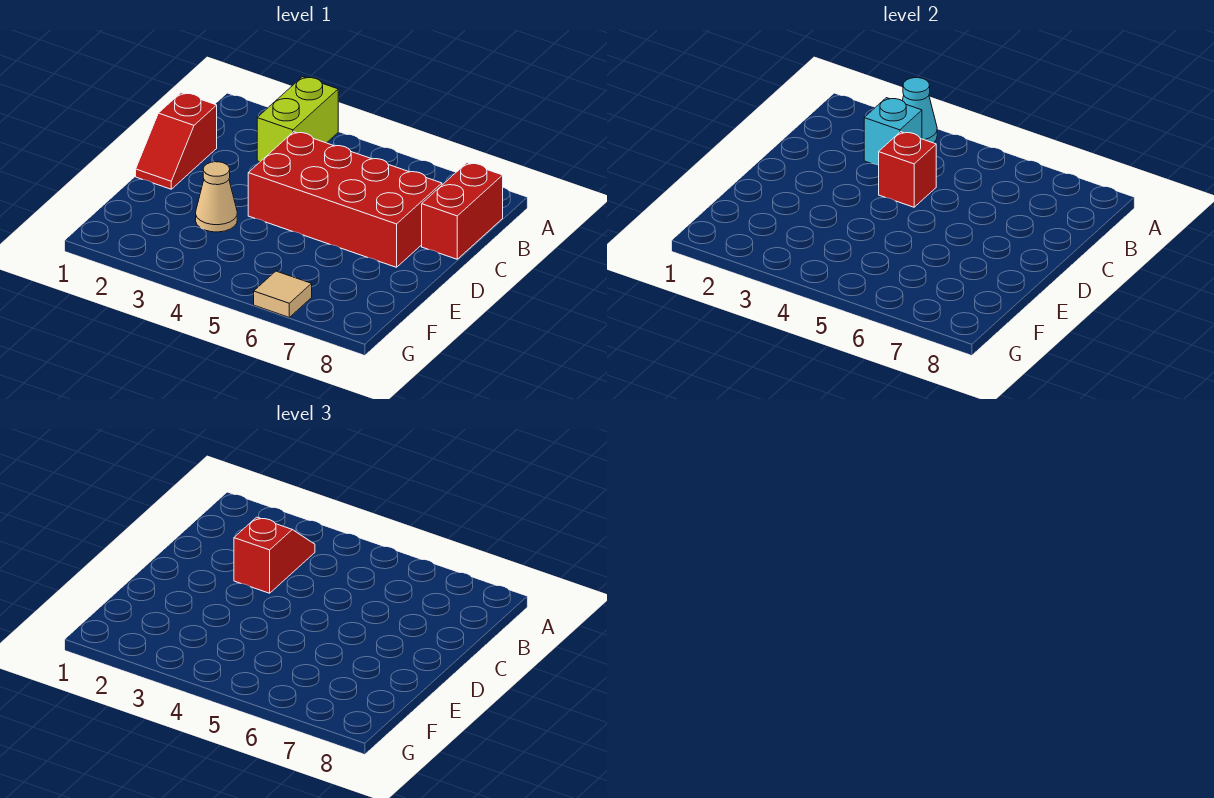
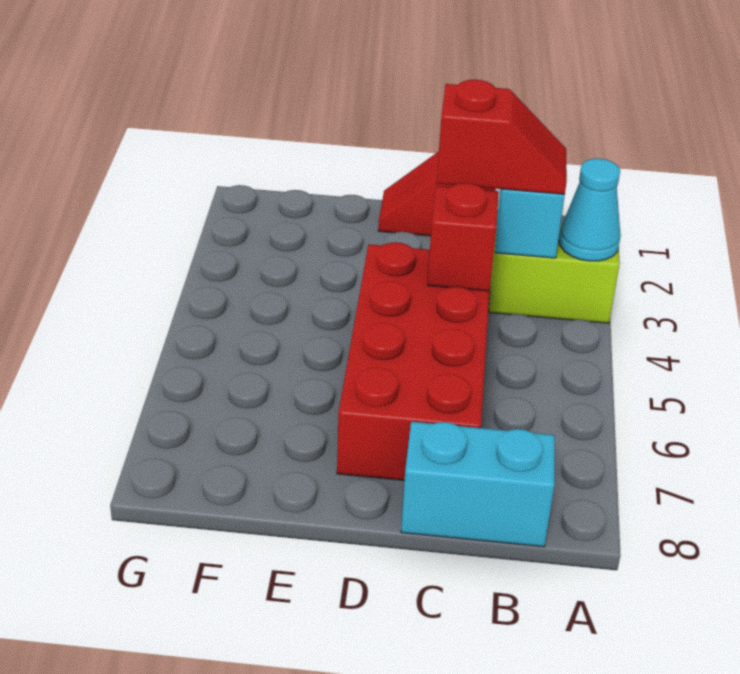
red 1x2 brick [422,163,503,259] -> cyan 1x2 brick [401,422,555,547]
tan 1x1 cone [196,162,237,232] -> none
tan 1x1 tile [254,271,312,317] -> none

